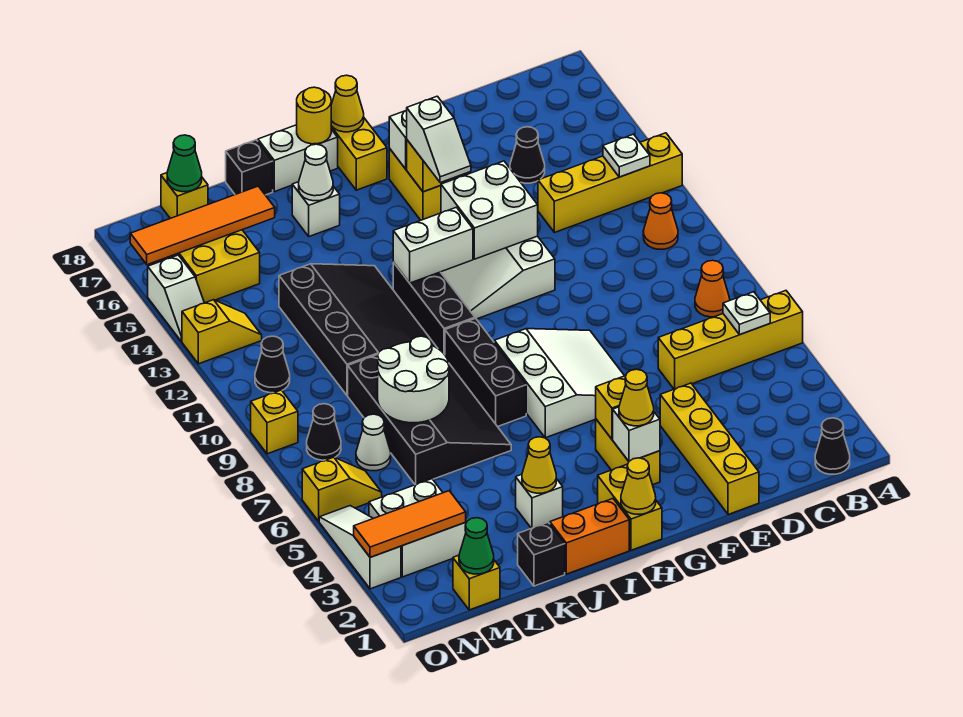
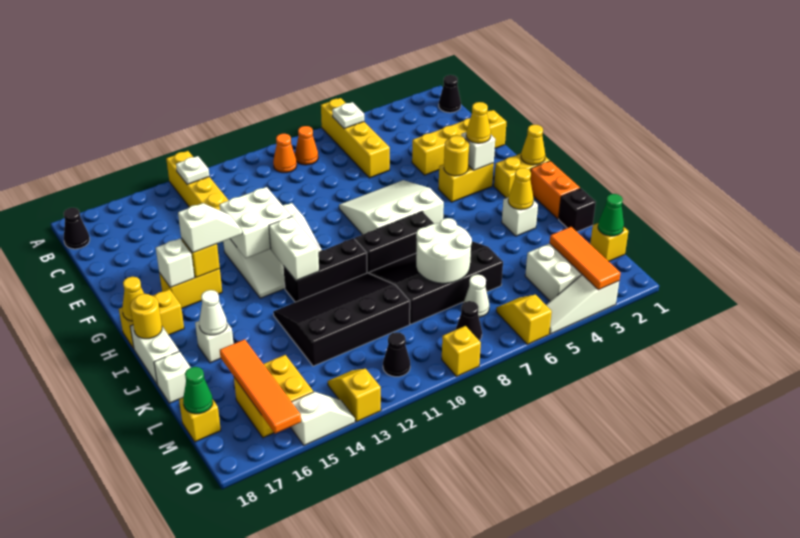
orange 1x1 cone [643,193,678,249] -> orange 1x1 cone moved to [273,134,297,173]
black 1x1 cone [510,127,545,183] -> black 1x1 cone moved to [64,208,90,249]
yellow 1x1 brick [596,376,626,439] -> yellow 1x1 round brick [444,135,469,176]
black 1x1 brick [226,140,273,195] -> white 1x1 brick [154,351,191,403]

